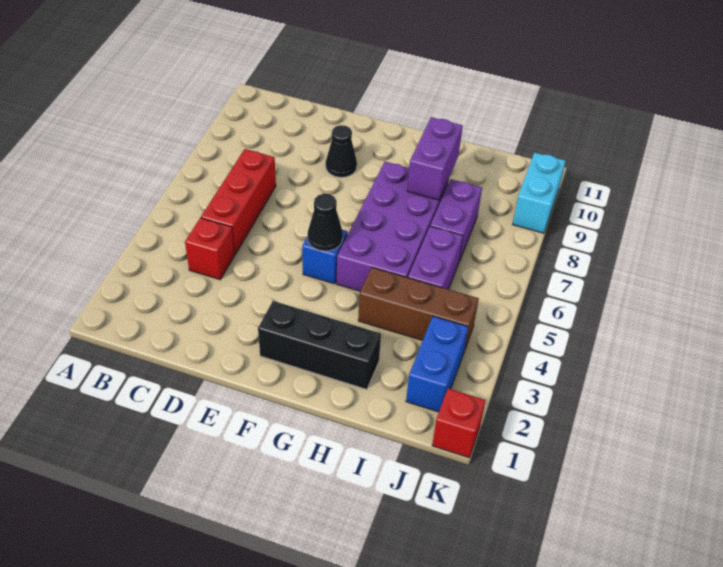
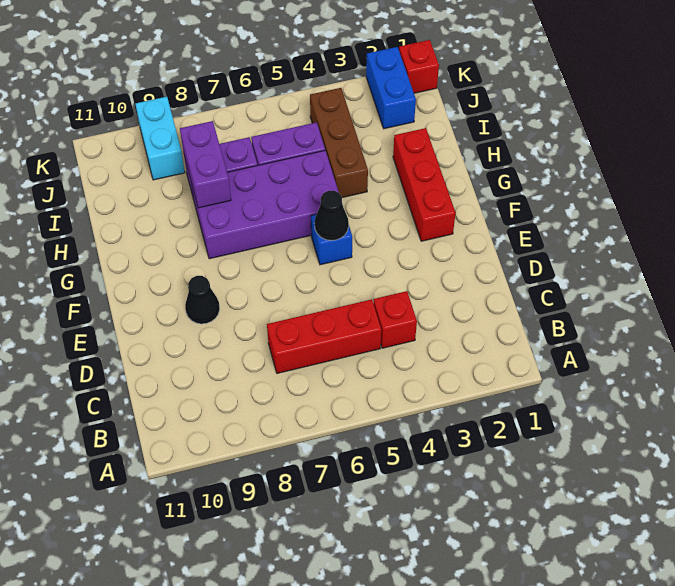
black 1x3 brick [258,301,381,389] -> red 1x3 brick [393,128,456,241]
purple 1x2 brick [407,117,463,200] -> purple 1x2 brick turned to [180,121,231,208]
blue 1x2 brick [406,316,468,412] -> blue 1x2 brick turned to [366,47,416,129]
cyan 1x2 brick [512,153,566,233] -> cyan 1x2 brick turned to [135,97,185,180]

